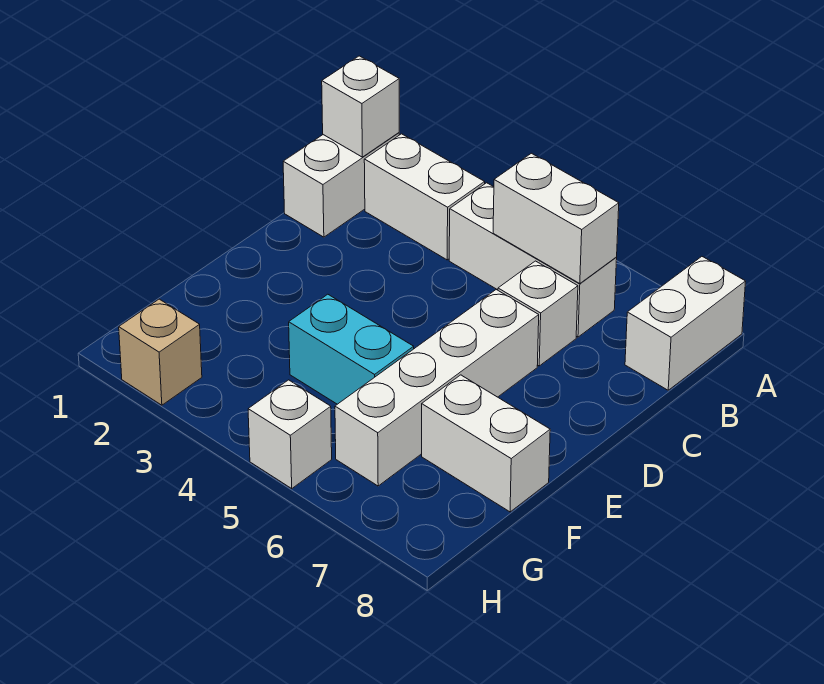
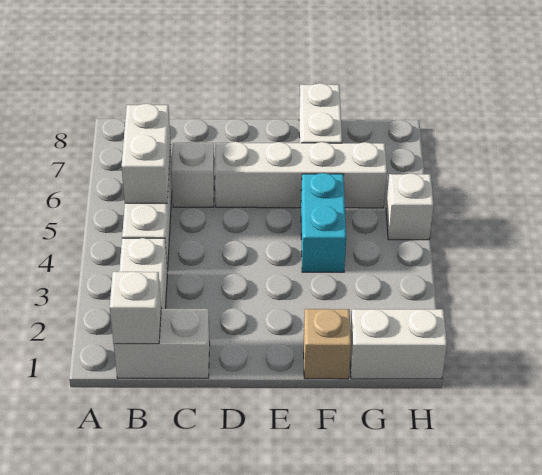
white 1x2 brick [625,257,746,390] -> white 1x2 brick moved to [350,309,447,379]
tan 1x1 brick [119,299,202,405] -> tan 1x1 brick moved to [304,309,351,379]

